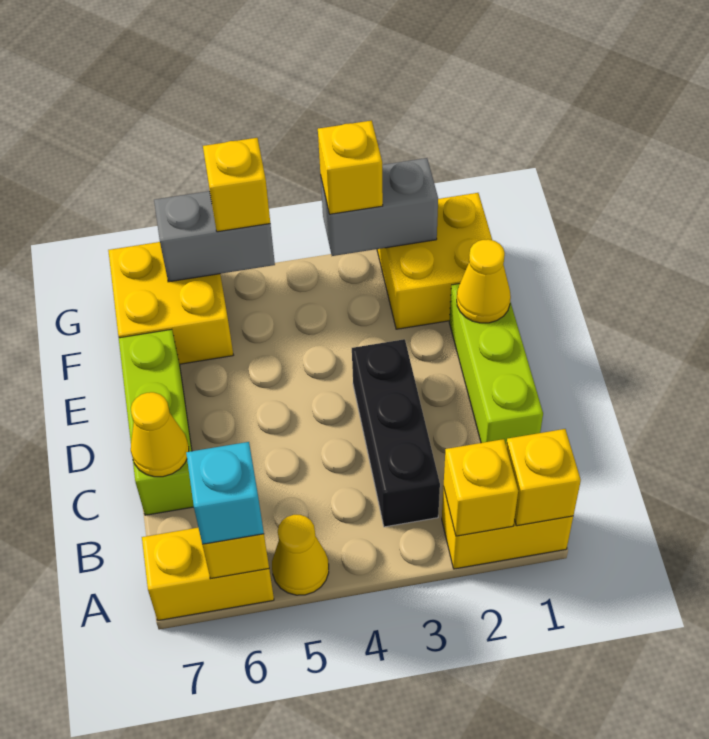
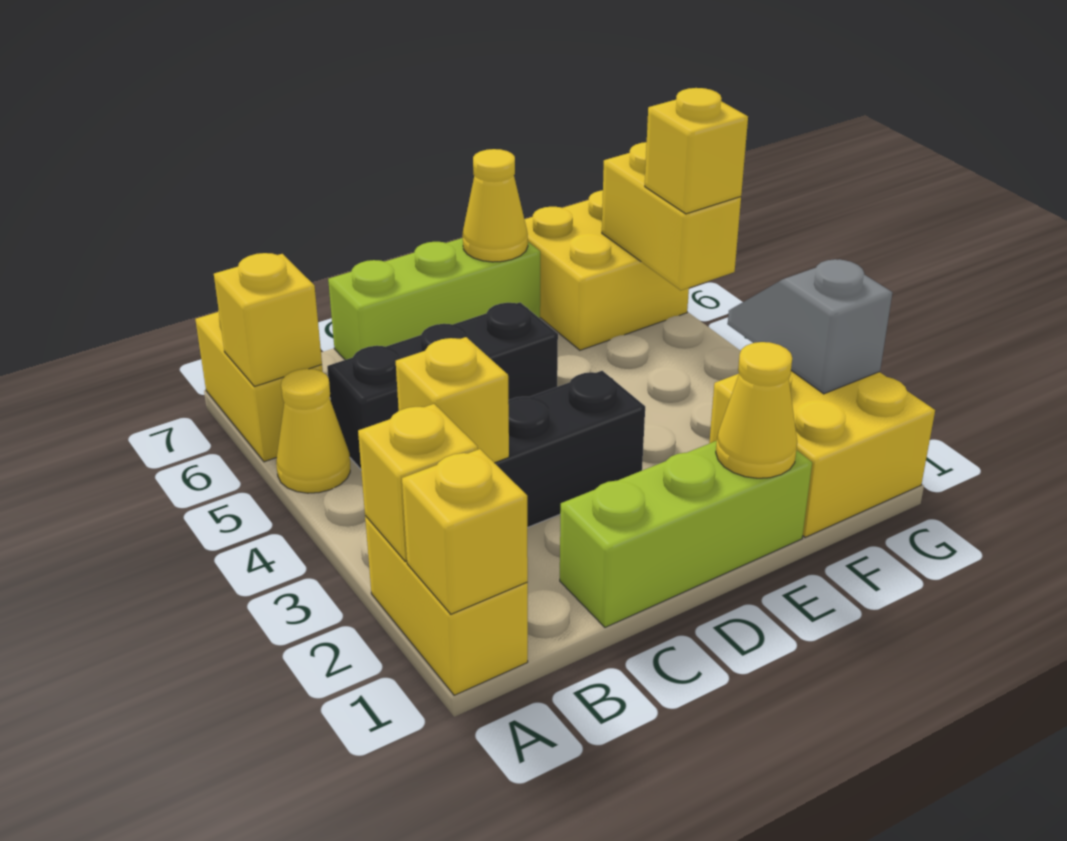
cyan 1x1 brick [186,442,264,544] -> none
none -> black 1x3 brick [327,303,558,469]
yellow 1x1 cone [131,392,189,477] -> yellow 1x1 cone moved to [463,149,528,262]
grey 1x2 brick [321,158,438,256] -> grey 1x2 slope [728,259,892,394]
yellow 1x1 brick [318,120,383,214] -> yellow 1x1 brick moved to [396,337,509,463]
grey 1x2 brick [154,191,275,282] -> yellow 1x2 brick [602,142,741,290]

